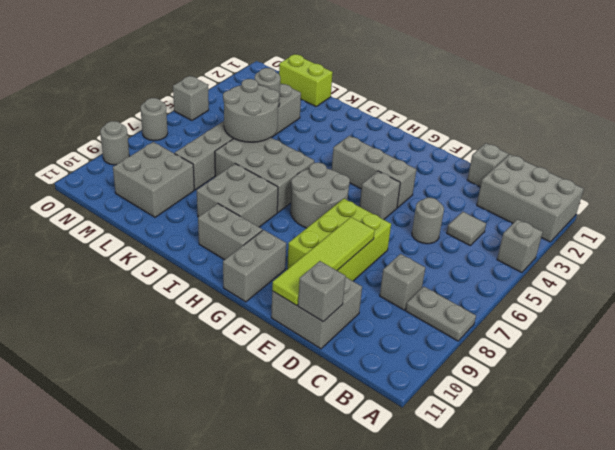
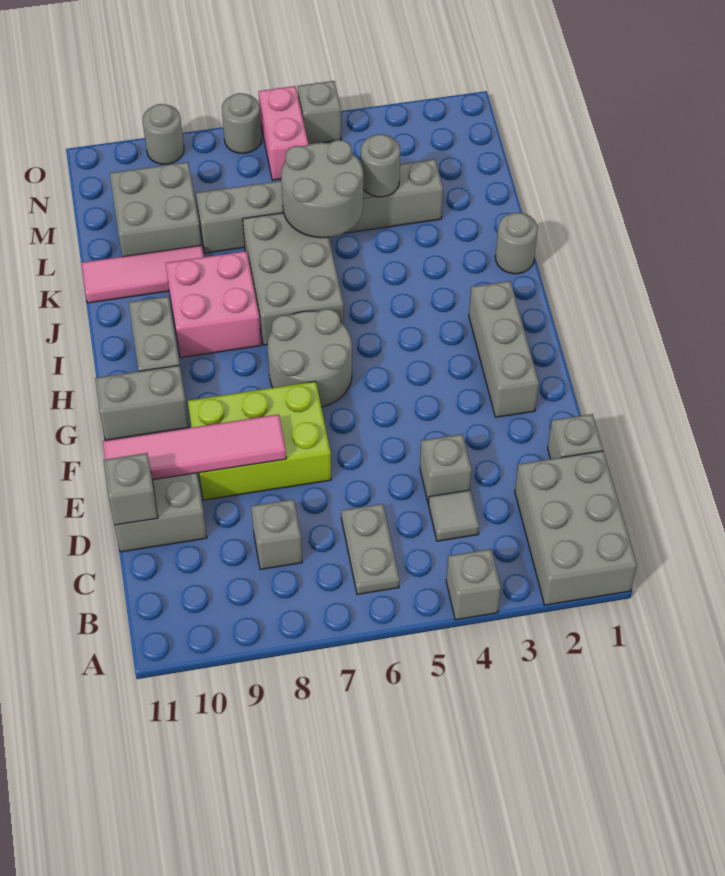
grey 1x2 plate [406,286,476,341] -> grey 1x2 plate moved to [341,504,400,594]
grey 1x1 round brick [412,198,444,244] -> grey 1x1 round brick moved to [495,213,538,274]
lime 1x4 tile [272,217,375,305] -> pink 1x4 tile [103,414,286,480]
grey 1x3 brick [332,136,416,208] -> grey 1x3 brick moved to [469,281,539,417]
grey 1x1 brick [360,171,400,220] -> grey 1x1 brick moved to [420,434,472,503]
grey 2x2 brick [197,164,278,227] -> pink 2x2 brick [166,251,261,358]
none -> pink 1x3 tile [81,245,204,303]
lime 1x2 brick [279,54,333,106] -> none
none -> pink 1x2 brick [258,86,308,180]

